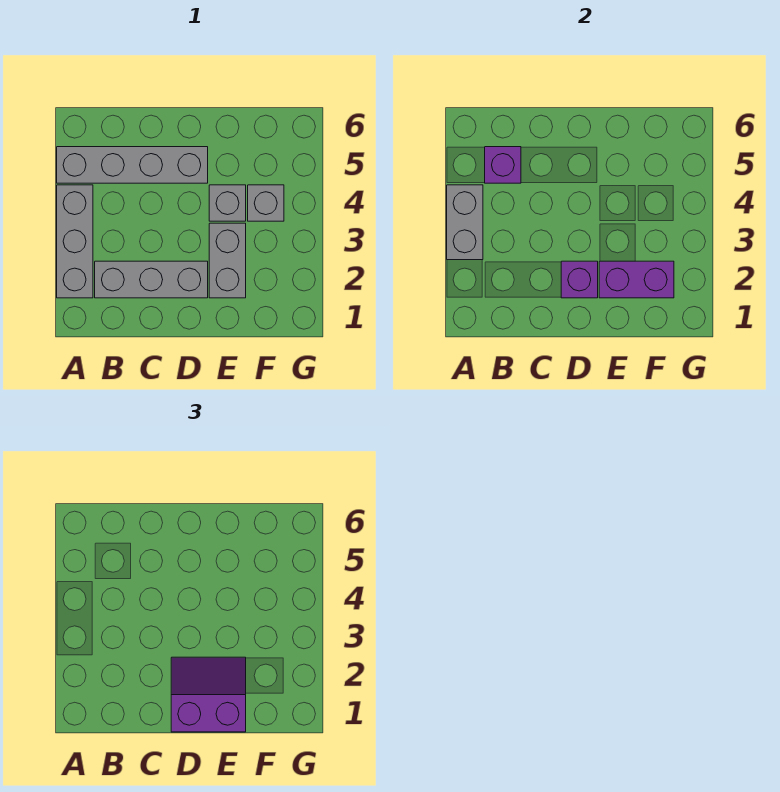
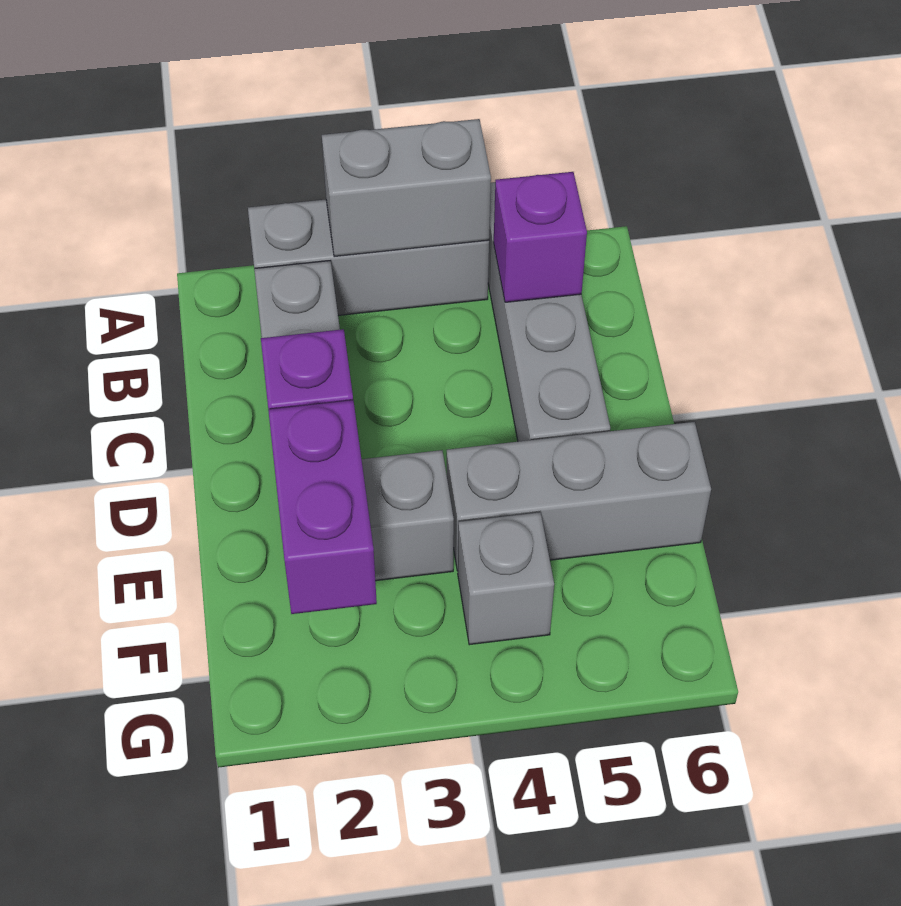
purple 2x2 slope [171,657,246,732] -> none
grey 1x1 brick [209,185,246,221] -> grey 1x3 brick [447,422,711,571]

